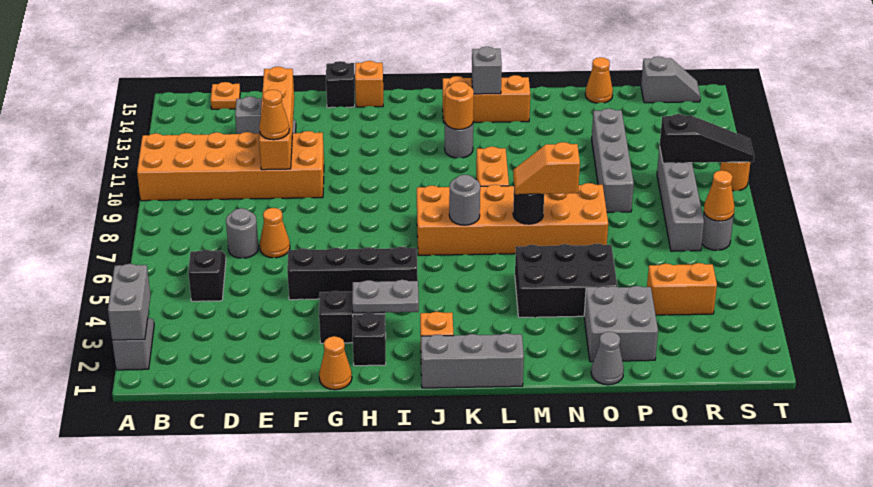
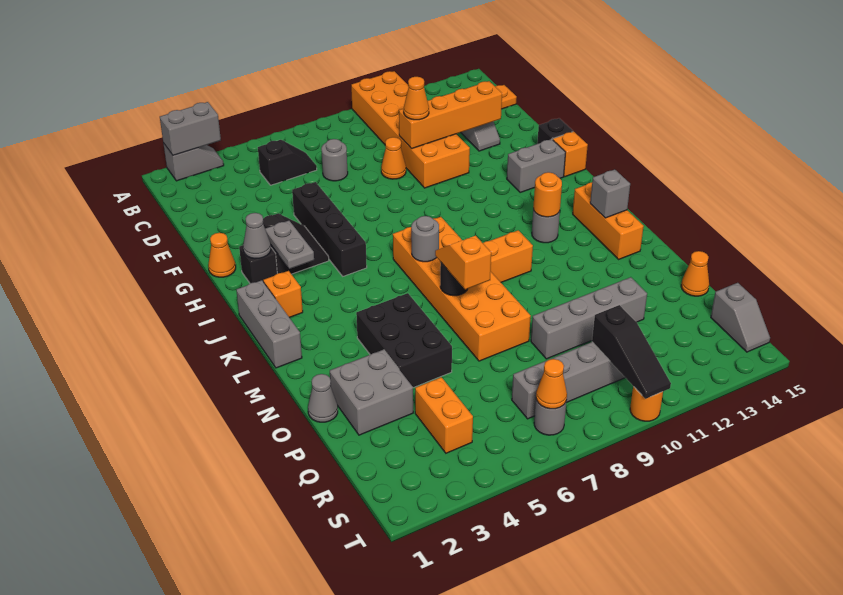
orange 1x1 cone [260,208,290,258] -> orange 1x1 cone moved to [381,137,406,179]
none -> grey 1x1 cone [243,213,271,259]
none -> grey 1x2 brick [507,139,566,193]

